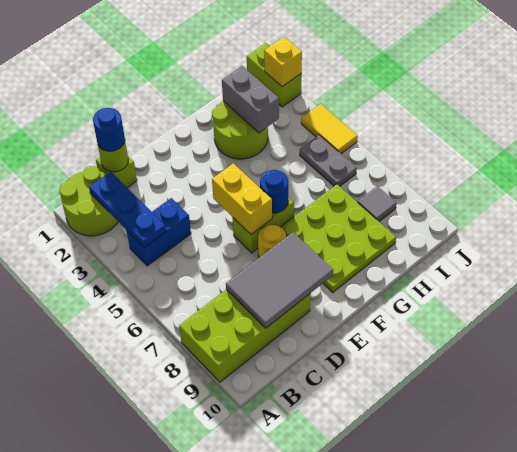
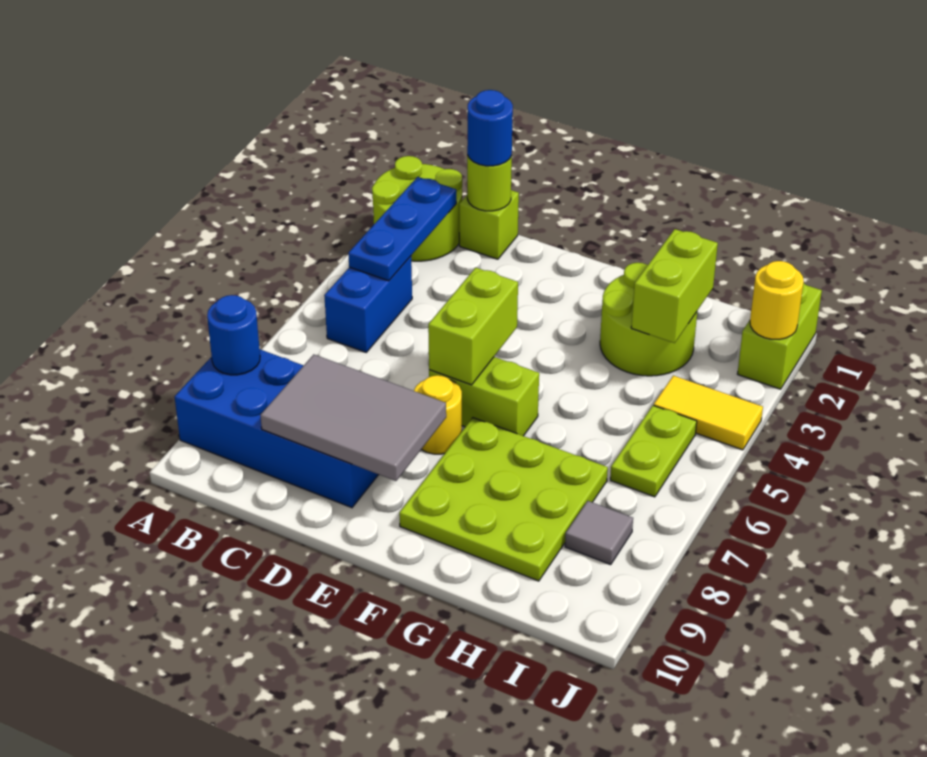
lime 2x4 brick [179,290,310,382] -> blue 2x4 brick [175,350,378,508]
blue 1x2 brick [127,198,191,266] -> blue 1x2 brick turned to [324,256,412,352]
yellow 1x2 brick [212,163,272,234] -> lime 1x2 brick [428,268,518,385]
blue 1x1 round brick [260,170,288,213] -> blue 1x1 round brick moved to [207,295,260,375]
grey 1x2 brick [222,66,279,133] -> lime 1x2 brick [631,229,718,343]
grey 1x2 plate [300,135,357,186] -> lime 1x2 plate [610,405,697,497]
yellow 1x1 brick [264,37,302,87] -> yellow 1x1 round brick [750,261,804,339]
yellow 1x2 tile [301,104,358,154] -> yellow 1x2 tile turned to [654,376,763,450]

